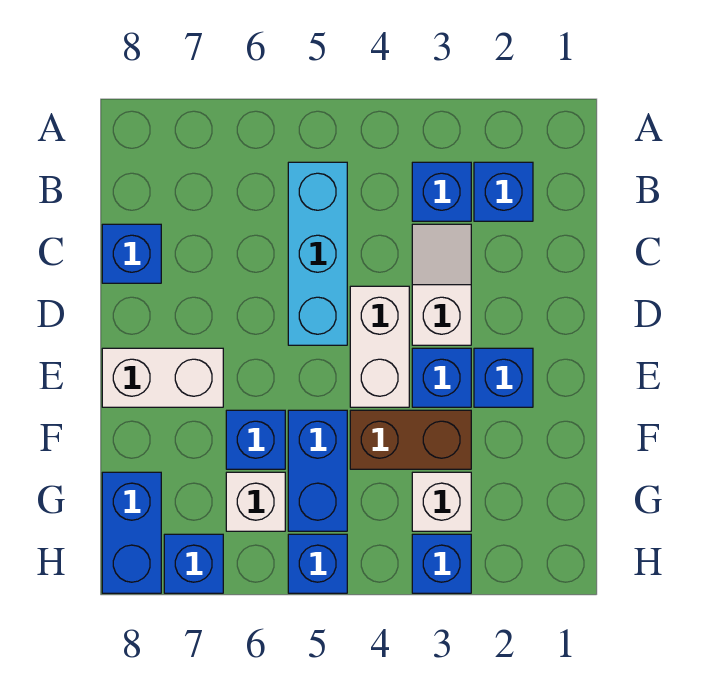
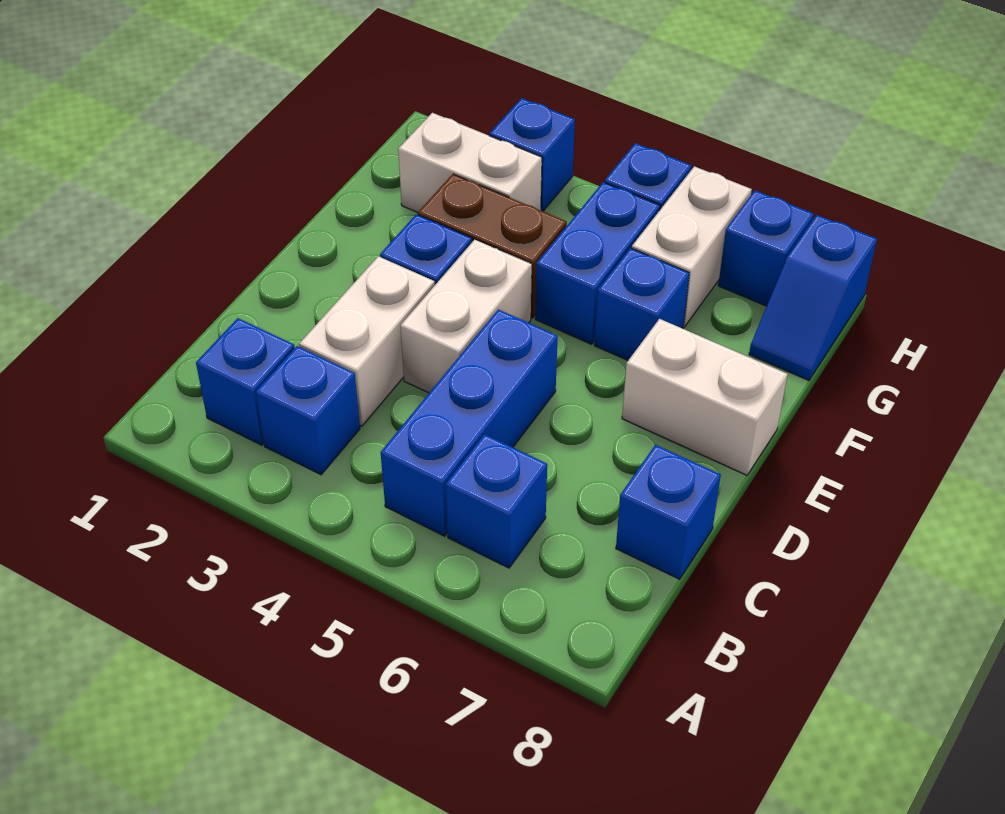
cyan 1x3 brick [288,162,347,345] -> blue 1x3 brick [381,309,558,536]
white 1x2 slope [412,224,471,345] -> white 1x2 brick [299,256,435,426]
blue 1x1 brick [474,348,533,407] -> blue 1x1 brick moved to [446,434,547,568]
white 1x1 brick [412,472,471,531] -> white 1x2 brick [398,113,542,213]
white 1x1 brick [226,472,285,531] -> white 1x2 brick [632,166,752,327]
blue 1x2 brick [102,472,161,593] -> blue 1x2 slope [749,215,877,380]

